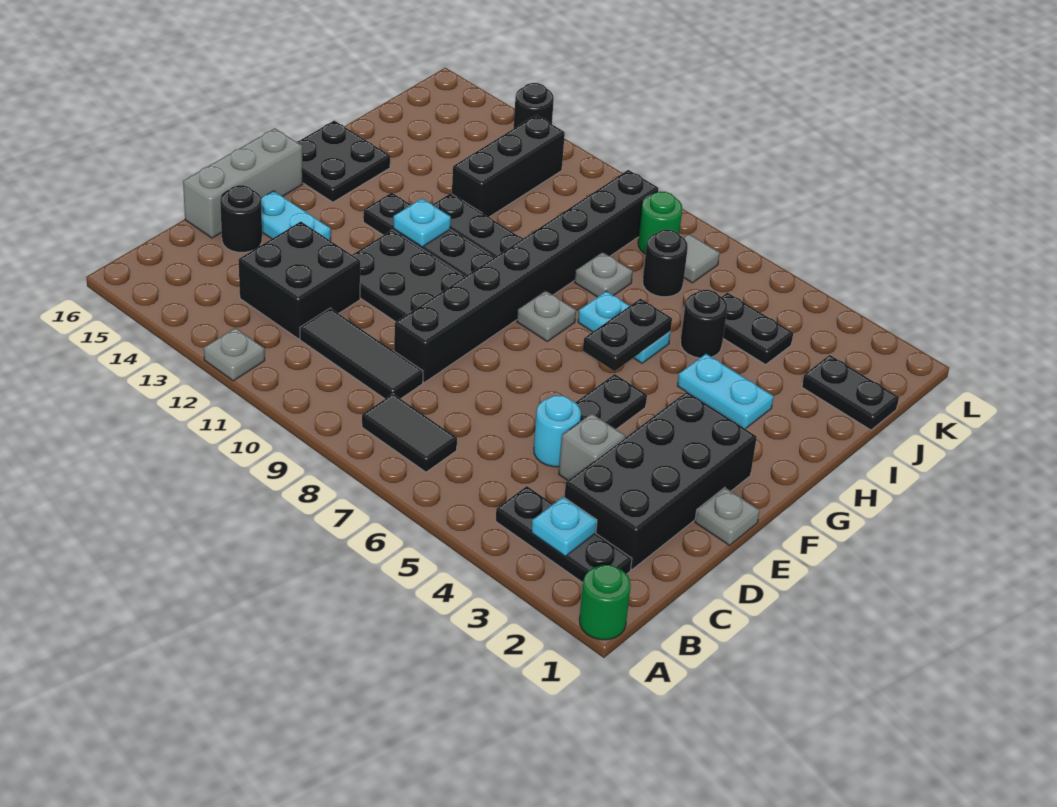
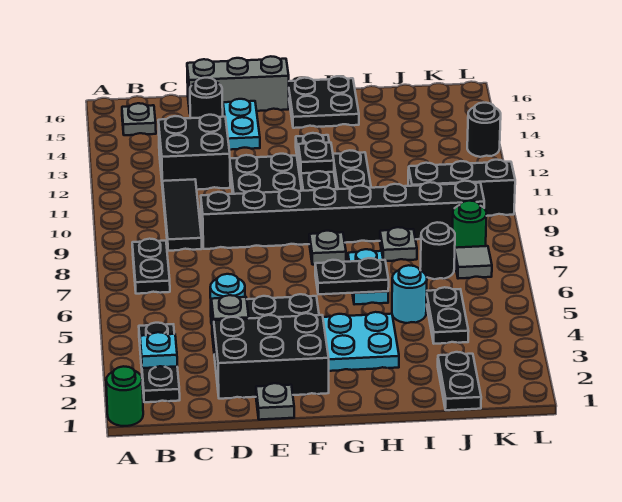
grey 1x1 plate [204,328,265,381] -> grey 1x1 plate moved to [122,103,156,135]
black 1x2 tile [362,394,457,472] -> black 1x2 plate [132,239,170,294]
black 2x4 brick [564,392,757,570] -> black 2x3 brick [214,313,329,399]
cyan 1x1 plate [393,199,451,247] -> black 1x1 plate [298,140,334,173]
cyan 1x2 plate [677,354,773,429] -> cyan 2x2 plate [323,312,399,371]
black 1x1 round brick [681,290,727,358] -> cyan 1x1 round brick [392,265,427,323]
black 1x3 brick [452,115,565,217] -> black 1x3 brick moved to [408,160,515,216]

